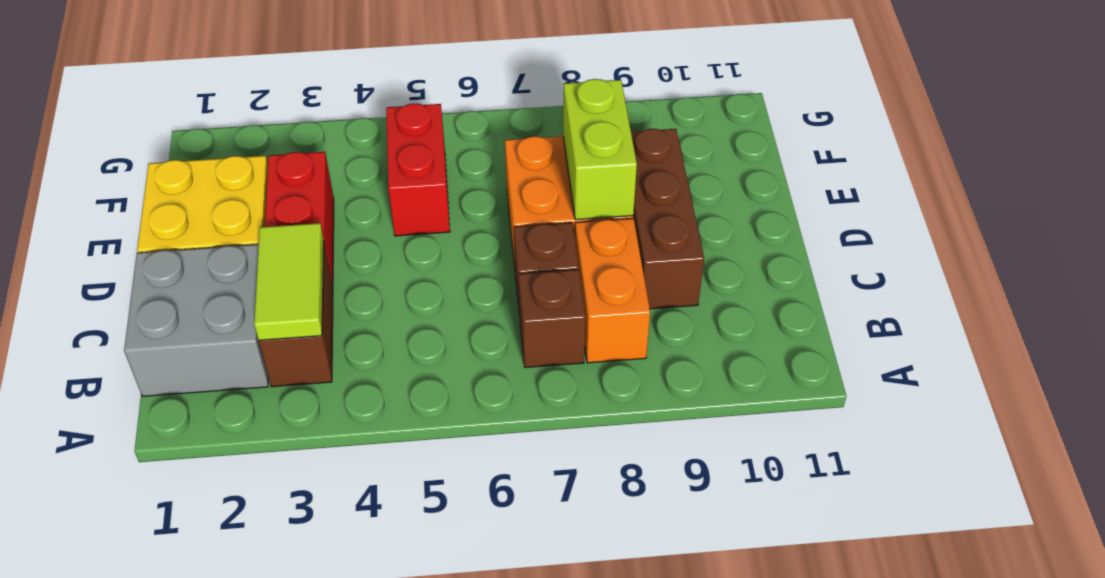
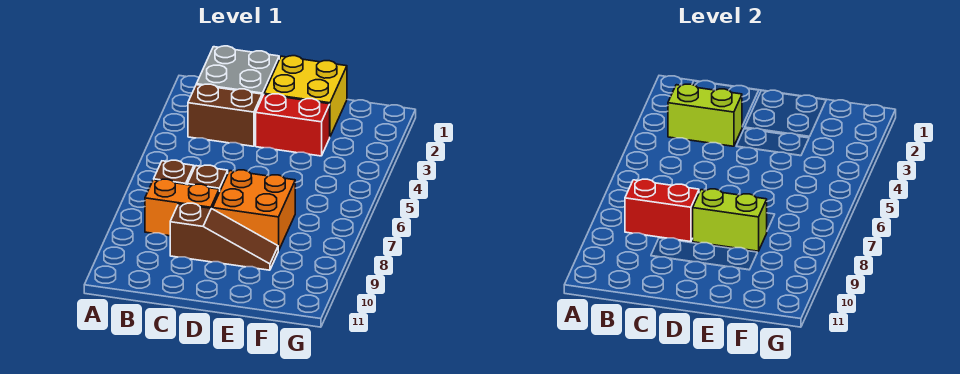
lime 1x2 tile [254,223,324,340] -> lime 1x2 brick [668,84,742,146]
brown 1x3 brick [631,129,704,309] -> brown 1x3 slope [170,203,278,270]
red 1x2 brick [386,103,450,236] -> red 1x2 brick moved to [625,179,699,242]

